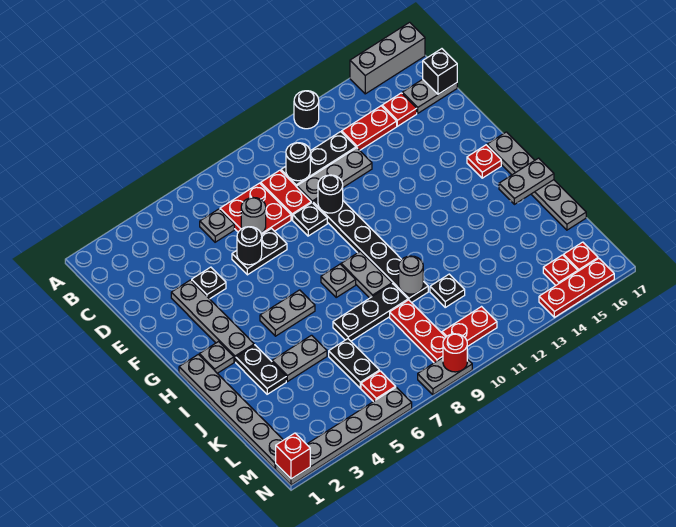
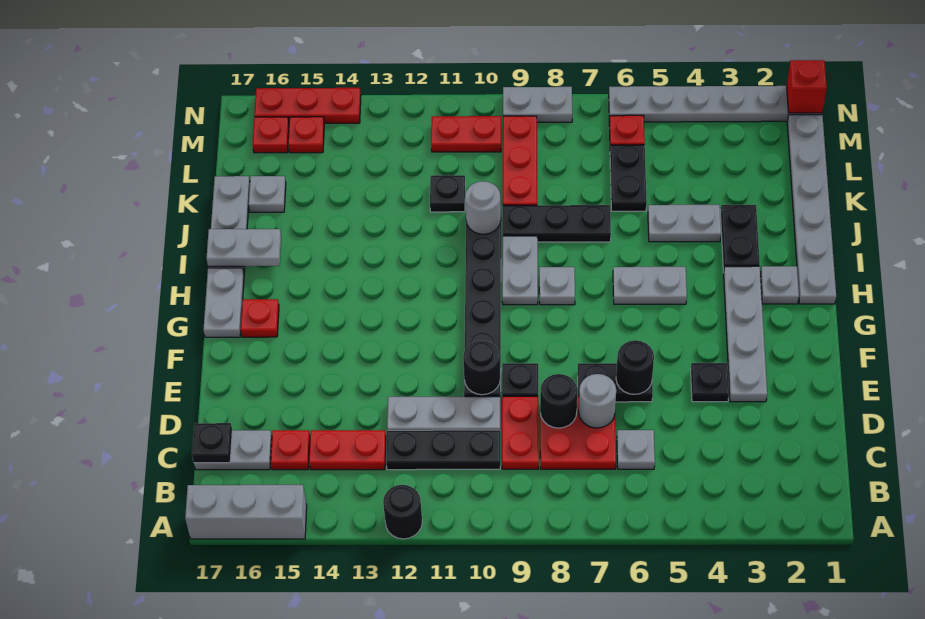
black 1x1 round brick [286,143,310,181] -> black 1x1 round brick moved to [540,374,577,428]
black 1x1 brick [423,49,457,94] -> black 1x1 plate [192,423,232,463]
none -> grey 1x1 plate [249,176,286,212]
red 1x1 round brick [443,334,467,372] -> none

